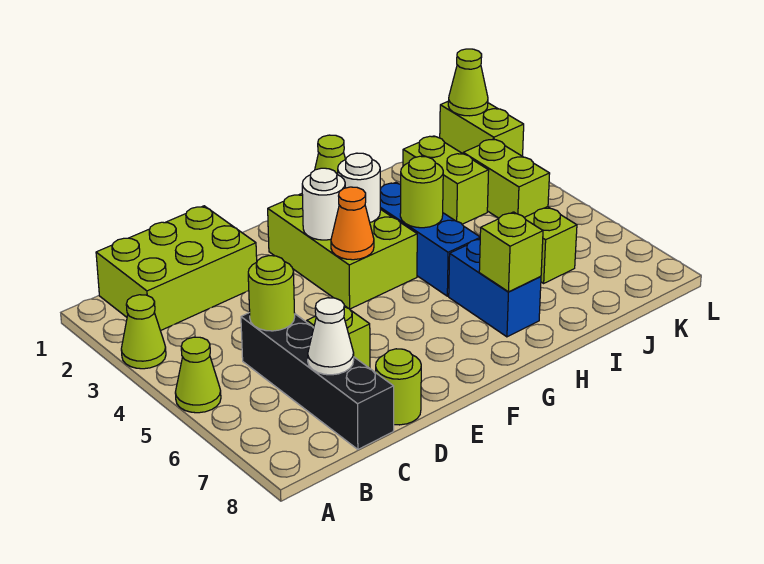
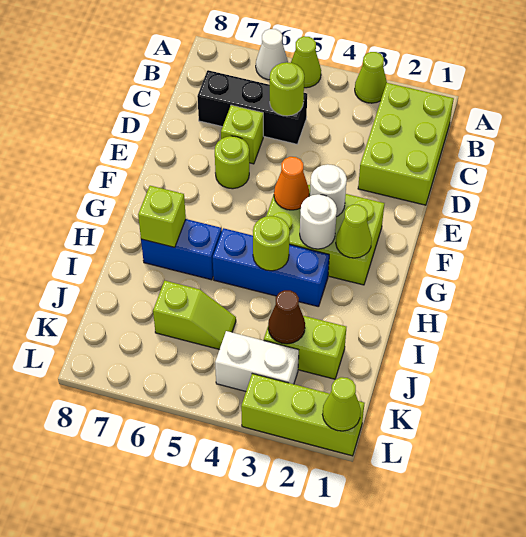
black 1x4 brick [241,313,394,449] -> black 1x3 brick [197,70,307,144]
white 1x1 cone [308,298,354,375] -> white 1x1 cone moved to [256,29,288,80]
lime 1x1 round brick [376,349,421,425] -> lime 1x1 round brick moved to [215,136,249,189]
none -> brown 1x1 cone [268,290,305,344]
lime 1x2 brick [463,139,550,218] -> white 1x2 brick [215,331,299,391]
lime 1x2 brick [440,101,524,156] -> lime 1x3 brick [241,374,364,456]

